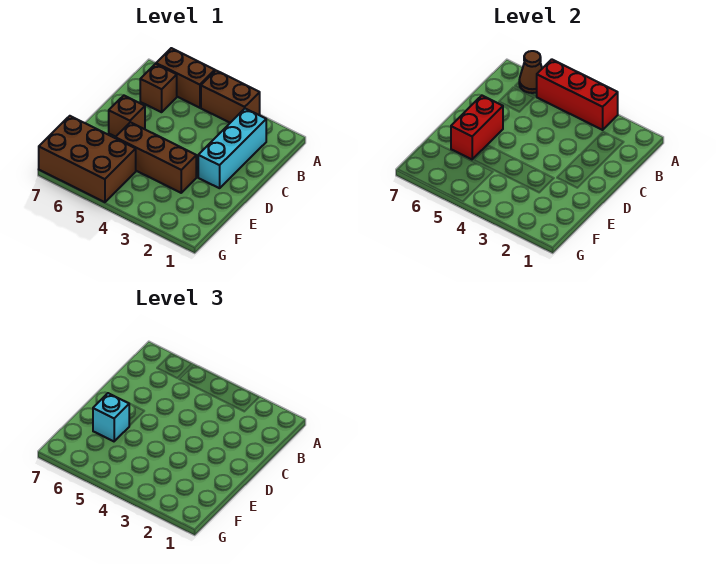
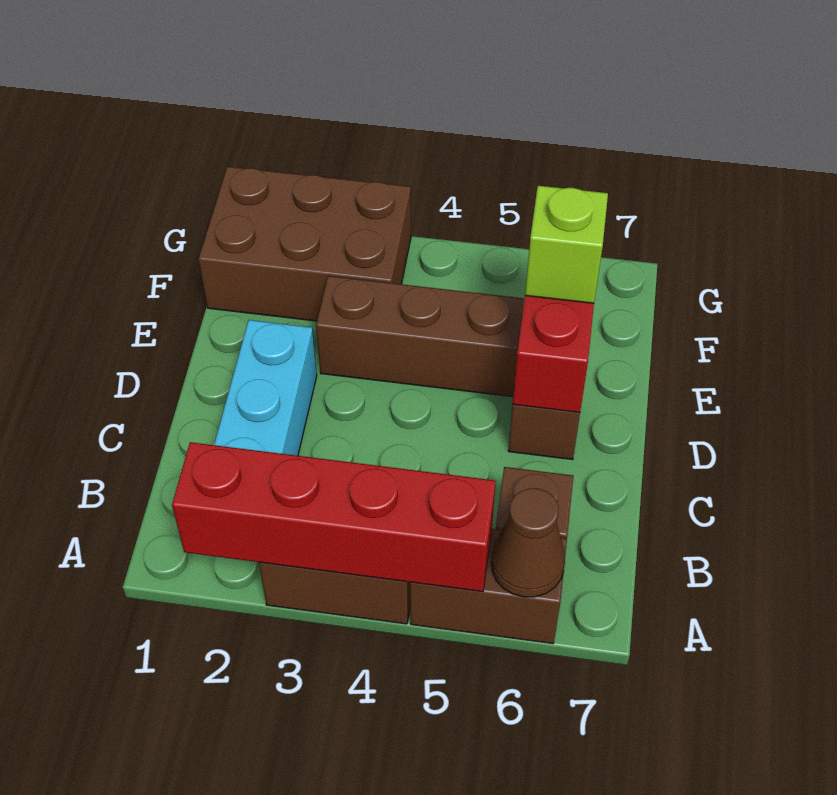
red 1x3 brick [537,59,618,130] -> red 1x4 brick [172,442,496,592]
cyan 1x1 brick [93,393,129,441] -> lime 1x1 brick [525,186,608,303]
brown 2x3 brick [39,116,136,202] -> brown 2x3 brick moved to [199,167,411,321]

